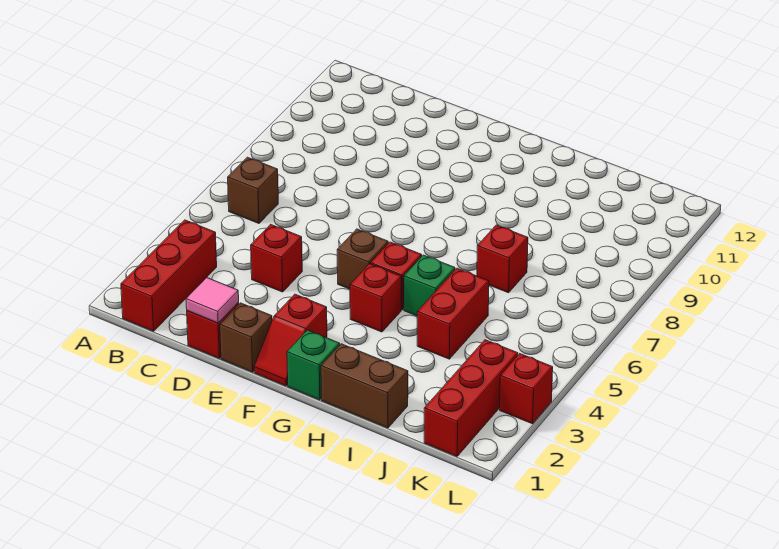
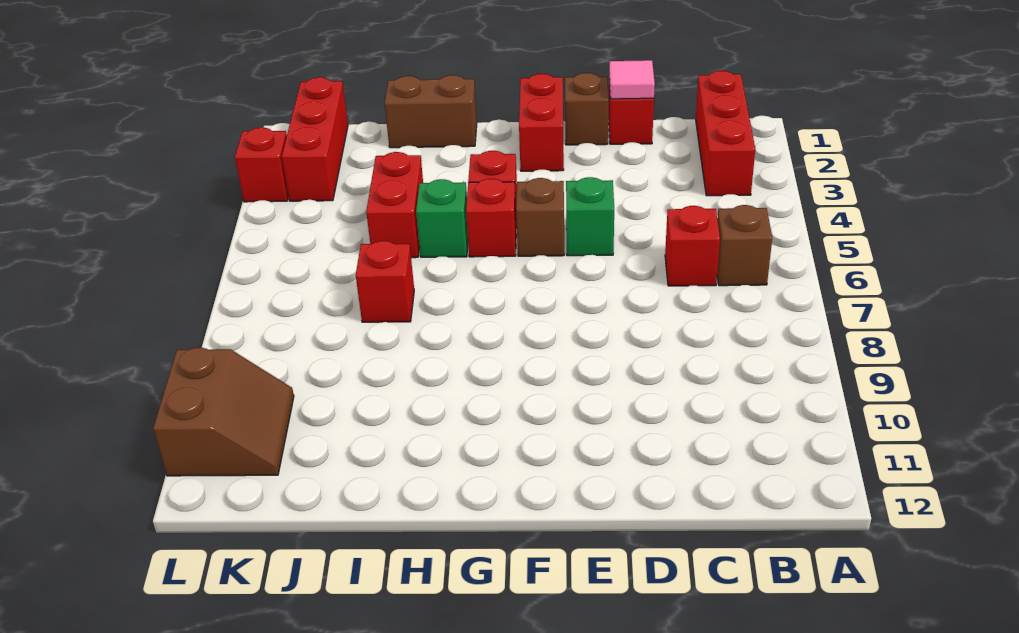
red 1x1 brick [251,224,302,292] -> red 1x1 brick moved to [665,206,720,286]
red 1x2 slope [254,294,327,386] -> red 1x2 brick [519,74,564,171]
green 1x1 brick [287,330,340,400] -> green 1x1 brick moved to [566,177,614,256]
none -> brown 2x2 slope [153,348,294,476]

